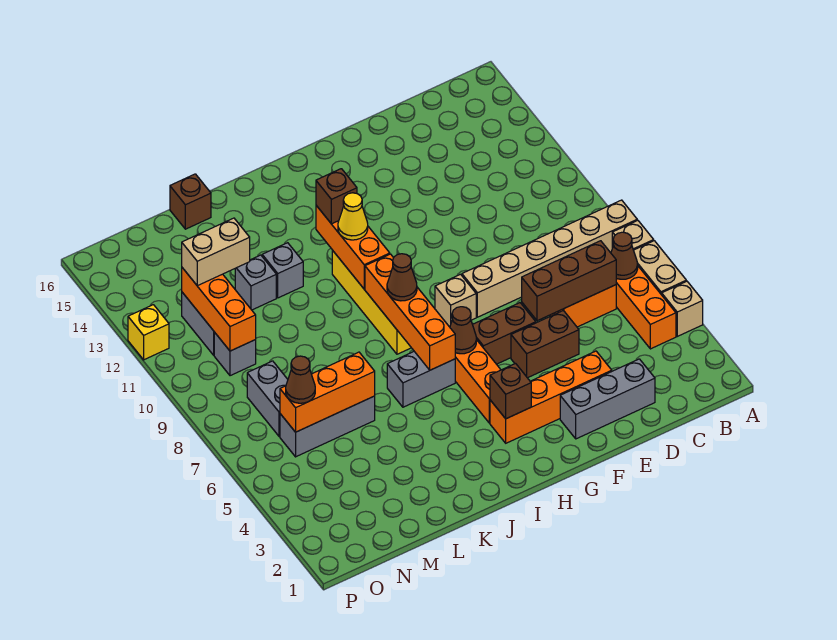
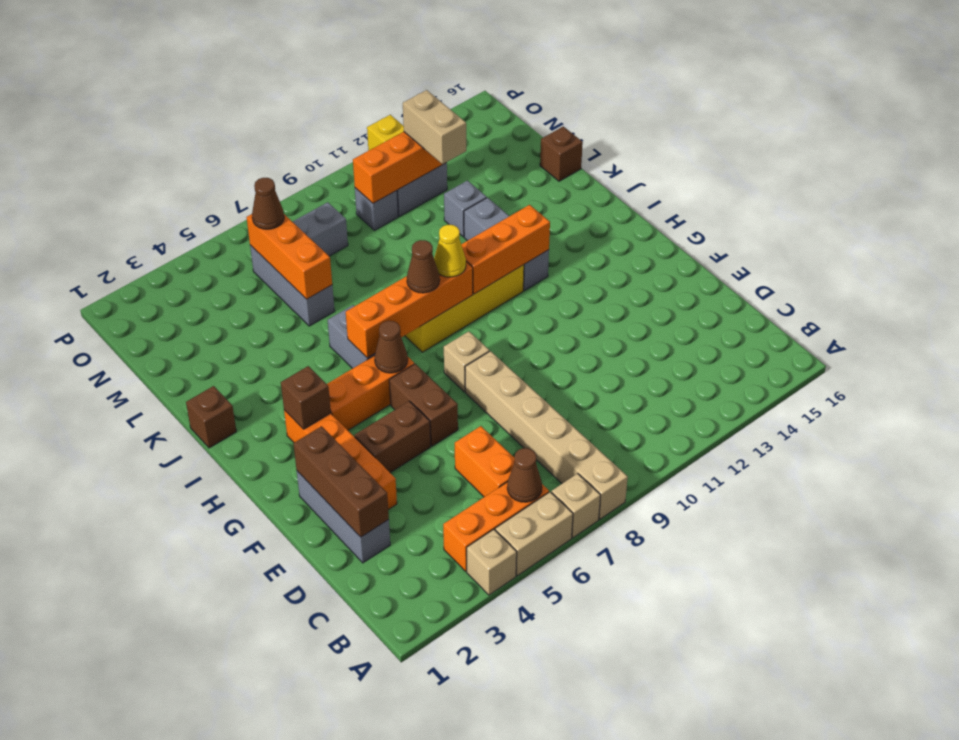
brown 1x3 brick [522,241,616,321] -> brown 1x3 brick moved to [293,426,389,537]
brown 1x2 brick [511,311,579,378] -> brown 1x2 brick turned to [355,401,431,473]
yellow 1x1 cone [338,193,368,240] -> yellow 1x1 cone moved to [434,225,466,277]
brown 1x1 brick [316,169,357,224] -> brown 1x1 brick moved to [186,386,236,448]
grey 1x1 brick [262,243,303,298] -> grey 1x3 brick [464,198,549,291]

